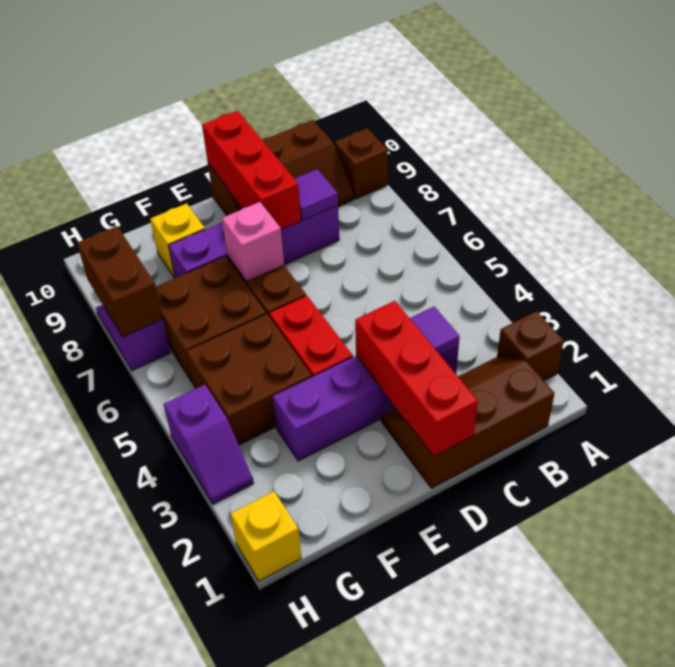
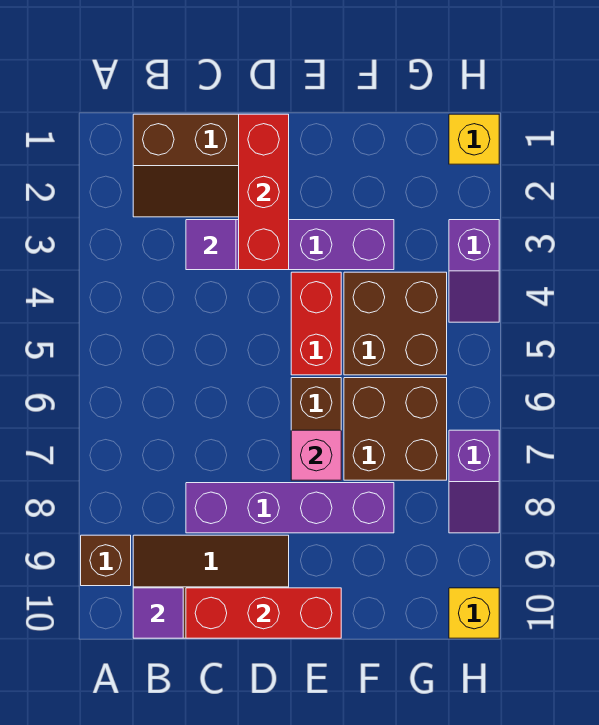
brown 1x1 brick [497,311,564,381] -> none
purple 1x1 tile [295,169,338,220] -> purple 1x1 tile moved to [133,588,183,638]
red 1x3 brick [202,111,301,230] -> red 1x3 brick turned to [186,588,341,638]
yellow 1x1 brick [150,203,205,278] -> yellow 1x1 brick moved to [449,588,499,638]
purple 1x2 slope [164,385,254,504] -> purple 1x2 slope turned to [449,220,499,322]
brown 1x2 brick [77,226,163,337] -> none

